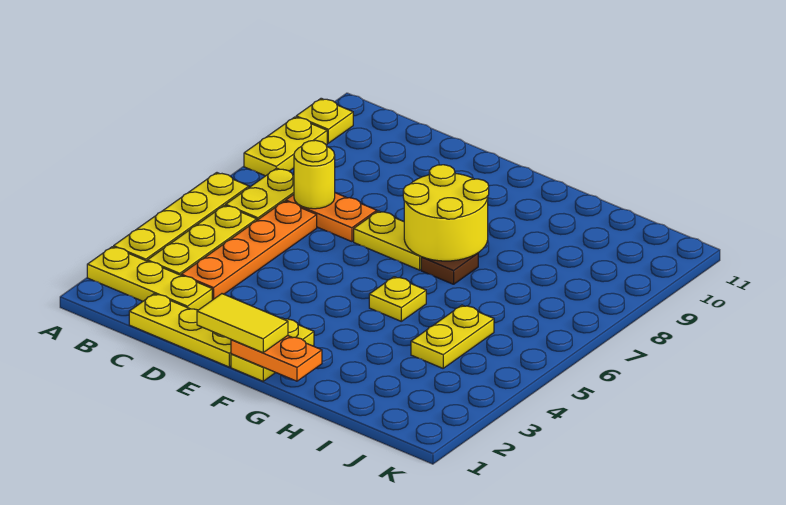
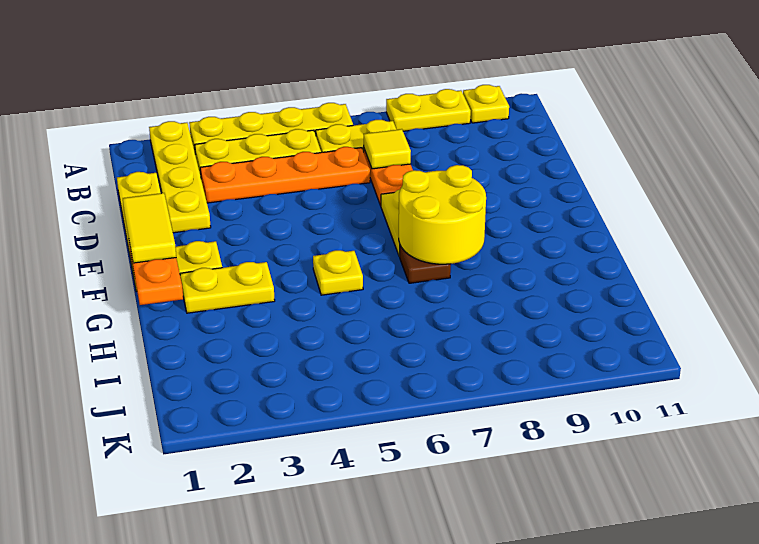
yellow 1x3 plate [87,247,212,310] -> yellow 1x4 plate [149,121,211,233]
yellow 1x1 round brick [294,140,335,209] -> yellow 1x1 tile [364,129,411,169]
yellow 1x2 plate [411,305,494,368] -> yellow 1x2 plate moved to [180,262,275,313]

